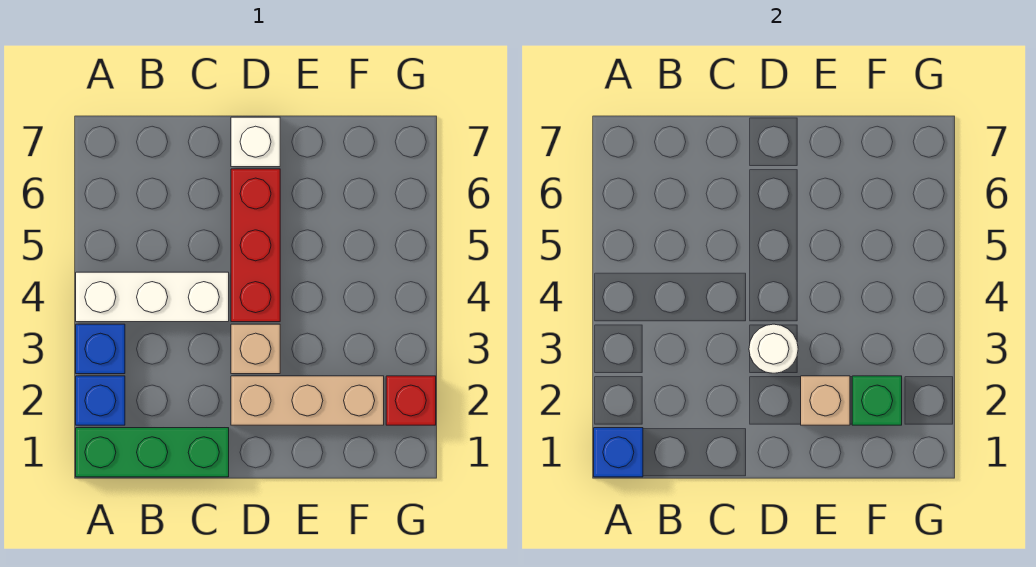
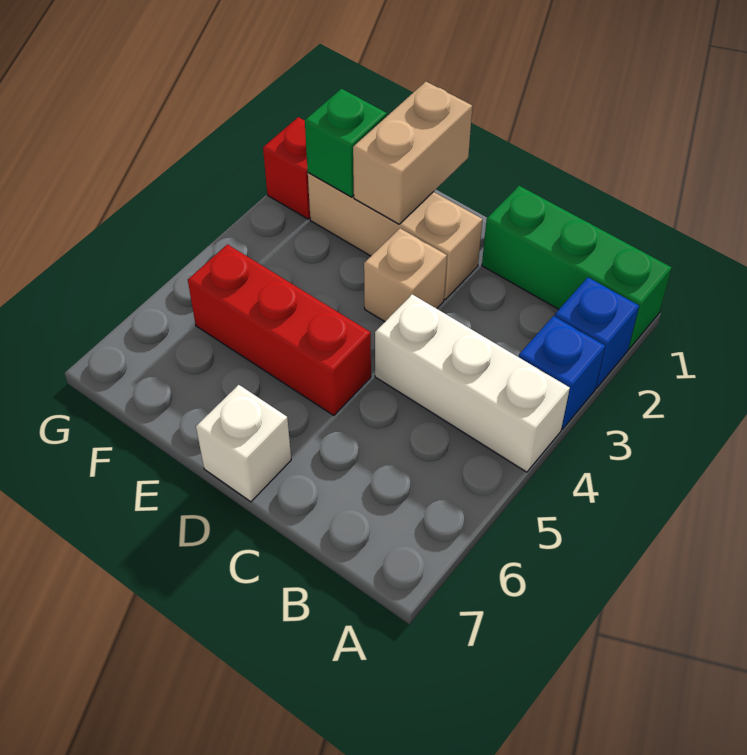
blue 1x1 brick [594,428,643,477] -> none
white 1x1 round brick [749,324,798,373] -> none
red 1x3 brick [231,169,280,322] -> red 1x3 brick turned to [188,244,371,416]
tan 1x1 brick [801,376,850,425] -> tan 1x2 brick [353,82,472,224]

